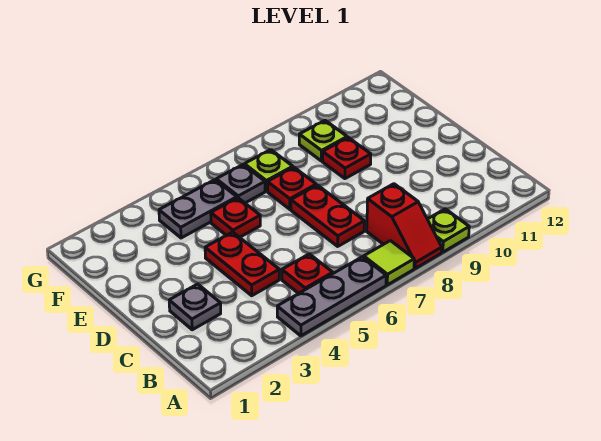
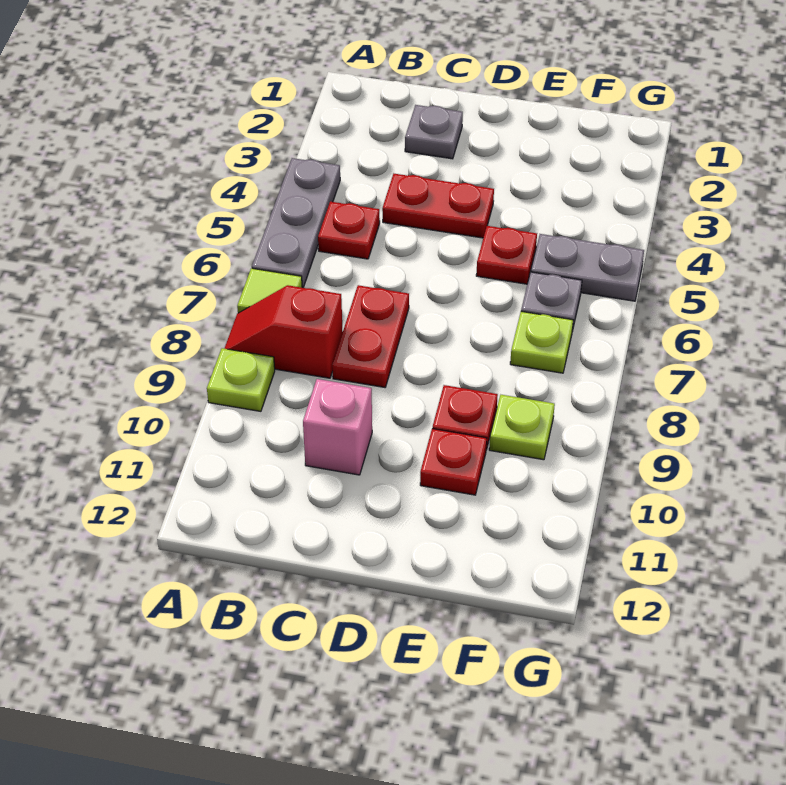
red 1x2 plate [291,185,364,246] -> red 1x2 plate turned to [332,285,409,387]
none -> pink 1x1 brick [303,379,372,475]
red 1x1 plate [267,167,316,209] -> red 1x1 plate moved to [420,429,487,495]
grey 1x2 plate [159,180,237,238] -> grey 1x2 plate turned to [531,234,644,301]

